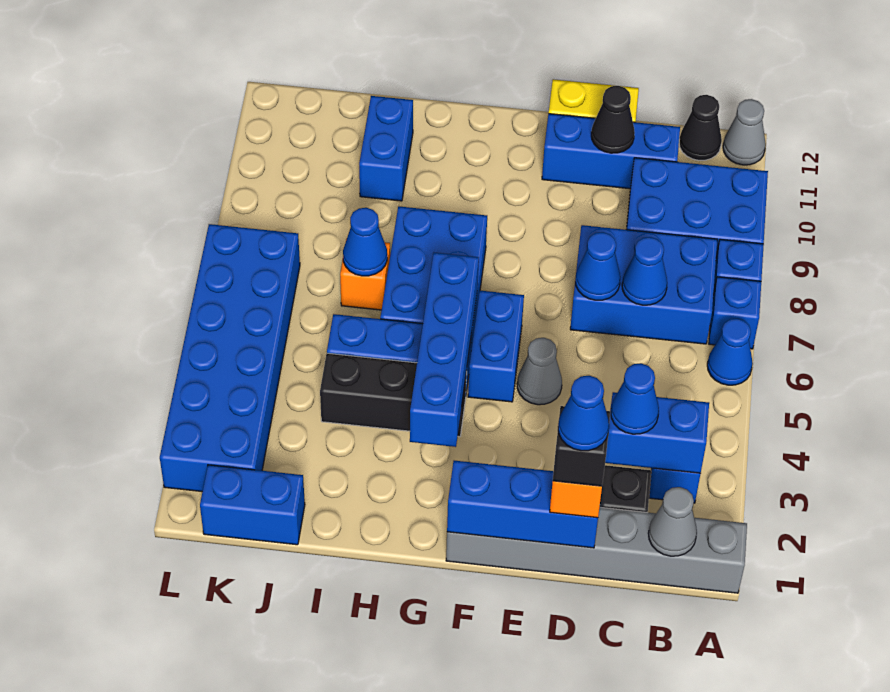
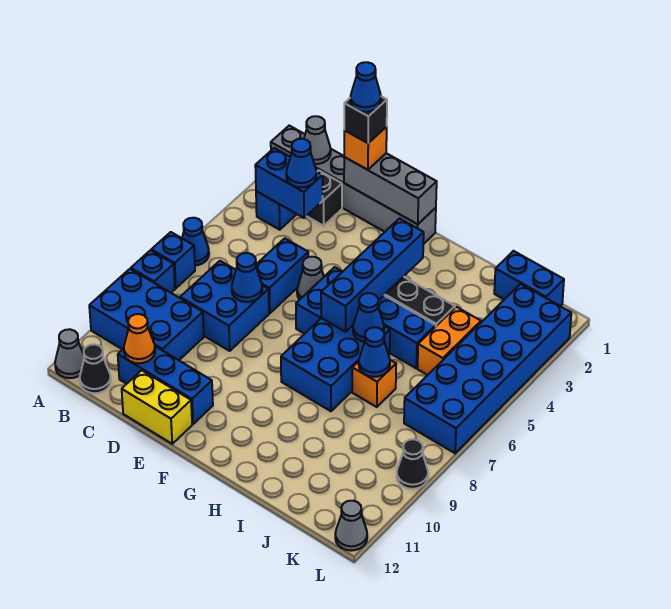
blue 2x3 brick [570,225,717,344] -> blue 2x2 brick [180,261,269,351]
blue 1x1 cone [622,237,667,305] -> blue 1x1 cone moved to [353,293,384,342]
none -> orange 1x1 cone [124,314,155,363]
blue 1x3 brick [447,461,598,548] -> grey 1x3 brick [344,153,437,224]
black 1x1 cone [591,86,635,153] -> black 1x1 cone moved to [397,439,428,489]
blue 1x2 brick [359,96,413,201] -> blue 1x2 brick moved to [256,238,308,313]
none -> orange 1x2 brick [418,307,481,375]
none -> grey 1x1 cone [335,501,367,551]

